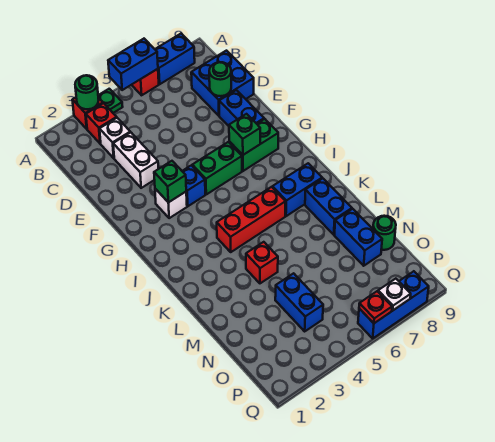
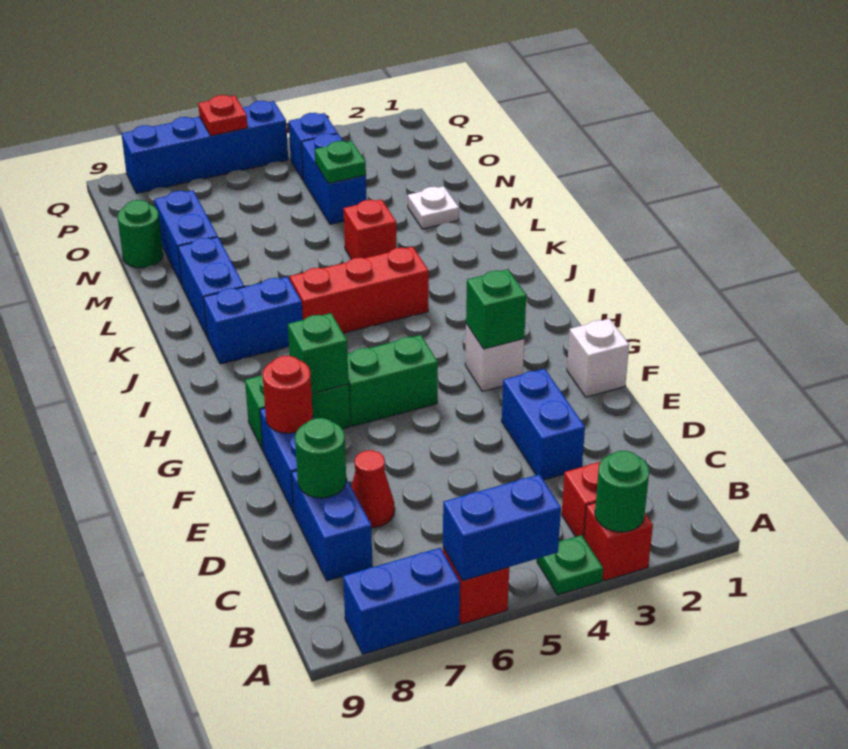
white 1x1 brick [100,118,130,158] -> white 1x1 brick moved to [567,319,629,397]
blue 2x2 brick [191,51,254,116] -> blue 1x2 brick [291,471,372,581]
white 1x2 brick [113,132,158,188] -> blue 1x2 brick [502,369,585,480]
none -> red 1x1 cone [351,450,395,528]
none -> red 1x1 round brick [263,356,313,433]
blue 1x1 brick [182,165,205,206] -> blue 1x1 brick moved to [289,113,338,180]
none -> green 1x1 plate [315,141,366,184]
blue 1x3 brick [358,271,429,338] -> blue 1x4 brick [122,101,288,193]
white 1x1 plate [378,279,411,311] -> white 1x1 plate moved to [408,186,459,229]

